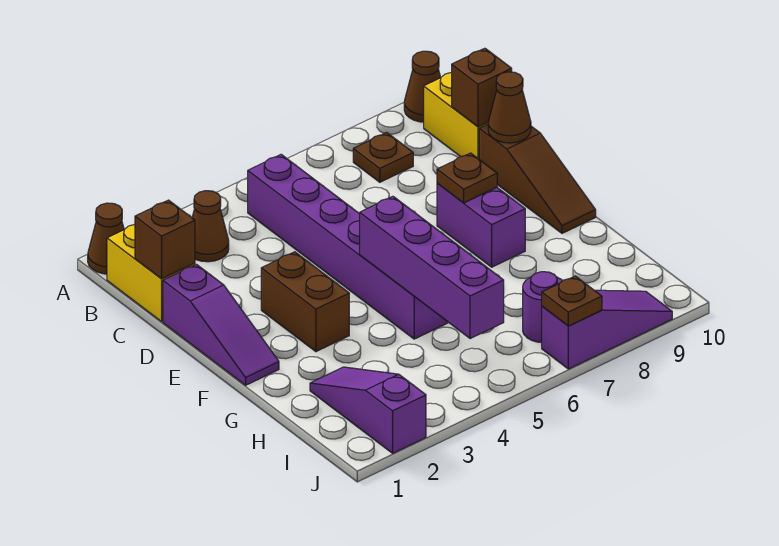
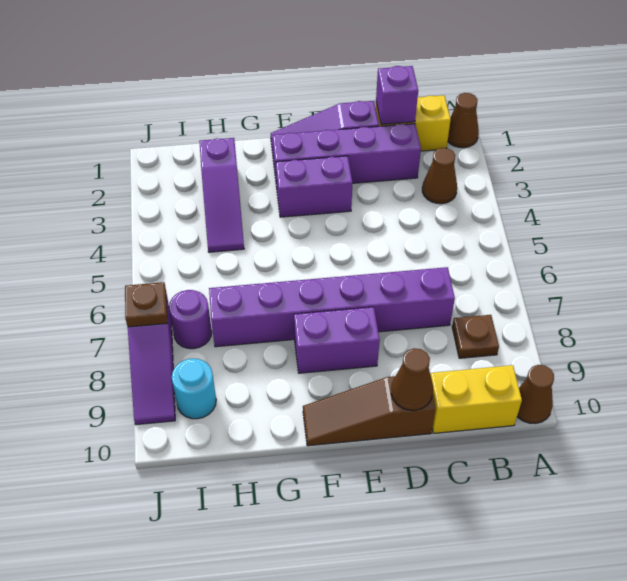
purple 1x6 brick [248,155,448,339] -> purple 1x6 brick moved to [209,267,455,347]
brown 1x1 brick [135,200,195,279] -> purple 1x1 brick [376,66,418,125]
brown 1x1 brick [452,48,512,127] -> none
brown 1x2 brick [261,252,349,352] -> purple 1x2 brick [276,156,352,217]
brown 1x1 plate [437,153,497,203] -> none
purple 1x4 brick [360,196,504,339] -> purple 1x4 brick moved to [273,124,421,187]
purple 1x3 slope [310,367,426,453] -> purple 1x3 slope turned to [199,138,244,252]
none -> cyan 1x1 round brick [172,359,216,419]

